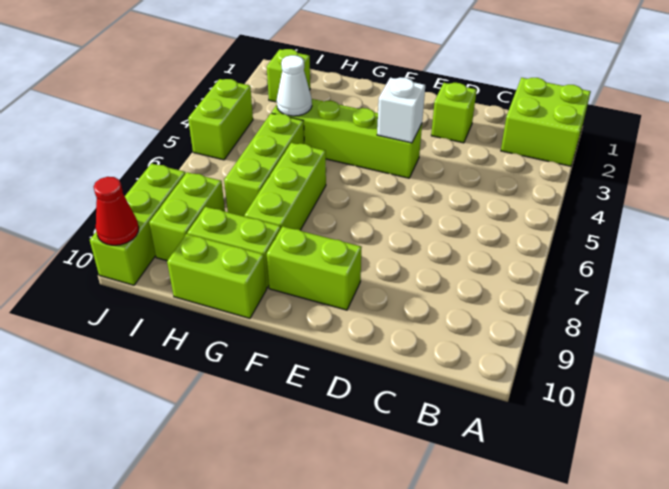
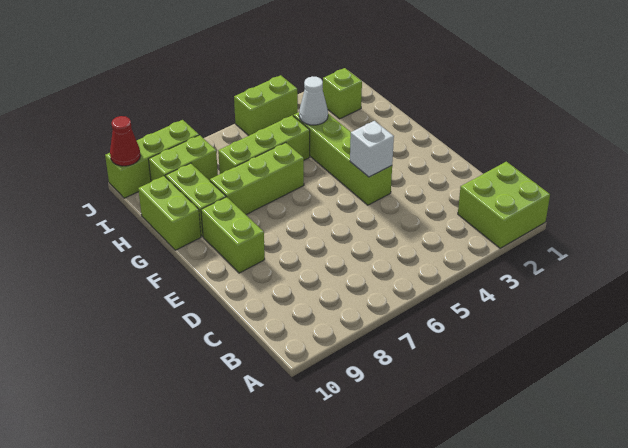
lime 1x1 brick [431,83,477,143] -> none

